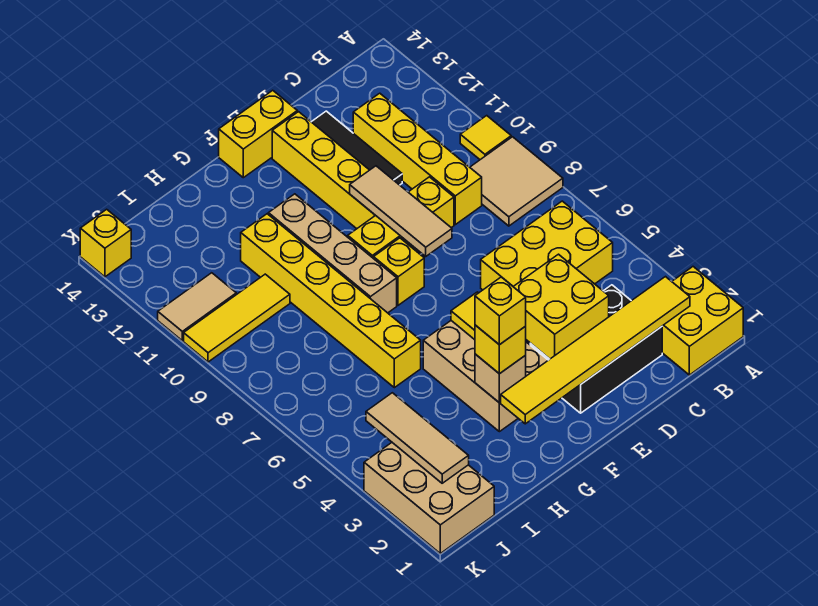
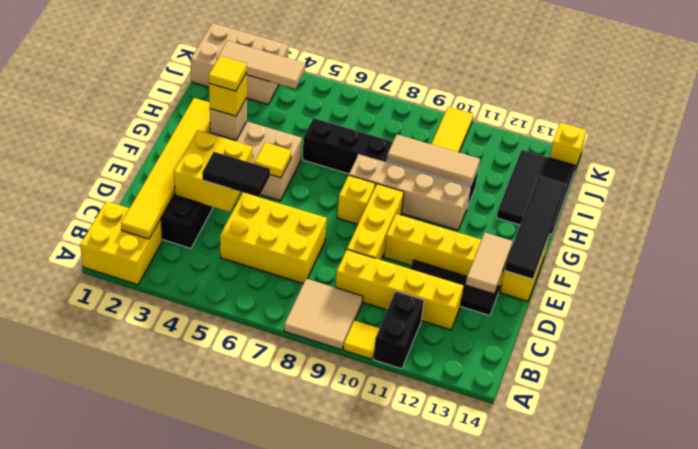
none -> black 1x2 brick [373,291,424,369]
yellow 2x3 brick [481,201,613,290] -> yellow 2x3 brick turned to [220,193,327,284]
none -> black 1x2 tile [202,152,270,197]
tan 1x3 tile [350,166,452,256] -> tan 1x3 tile moved to [387,135,480,186]
none -> black 1x4 tile [505,176,566,279]
yellow 1x1 brick [475,277,526,345] -> yellow 1x1 tile [209,56,247,91]
yellow 1x6 brick [241,214,421,388] -> black 1x6 brick [303,118,478,207]
none -> black 2x3 tile [497,150,576,234]
tan 1x2 tile [158,273,236,341] -> tan 1x2 tile moved to [466,233,513,293]

